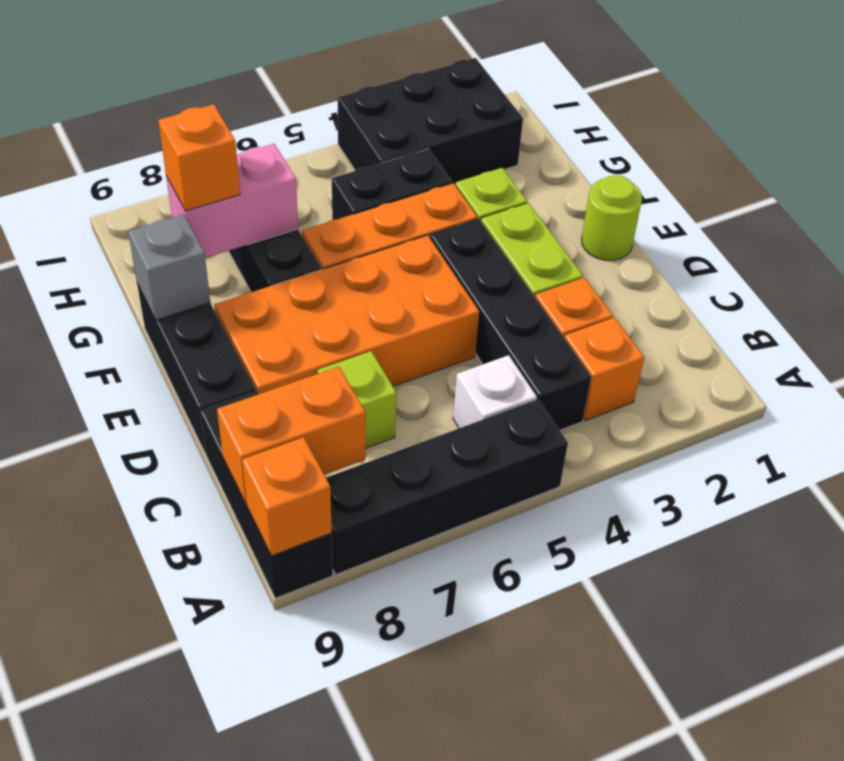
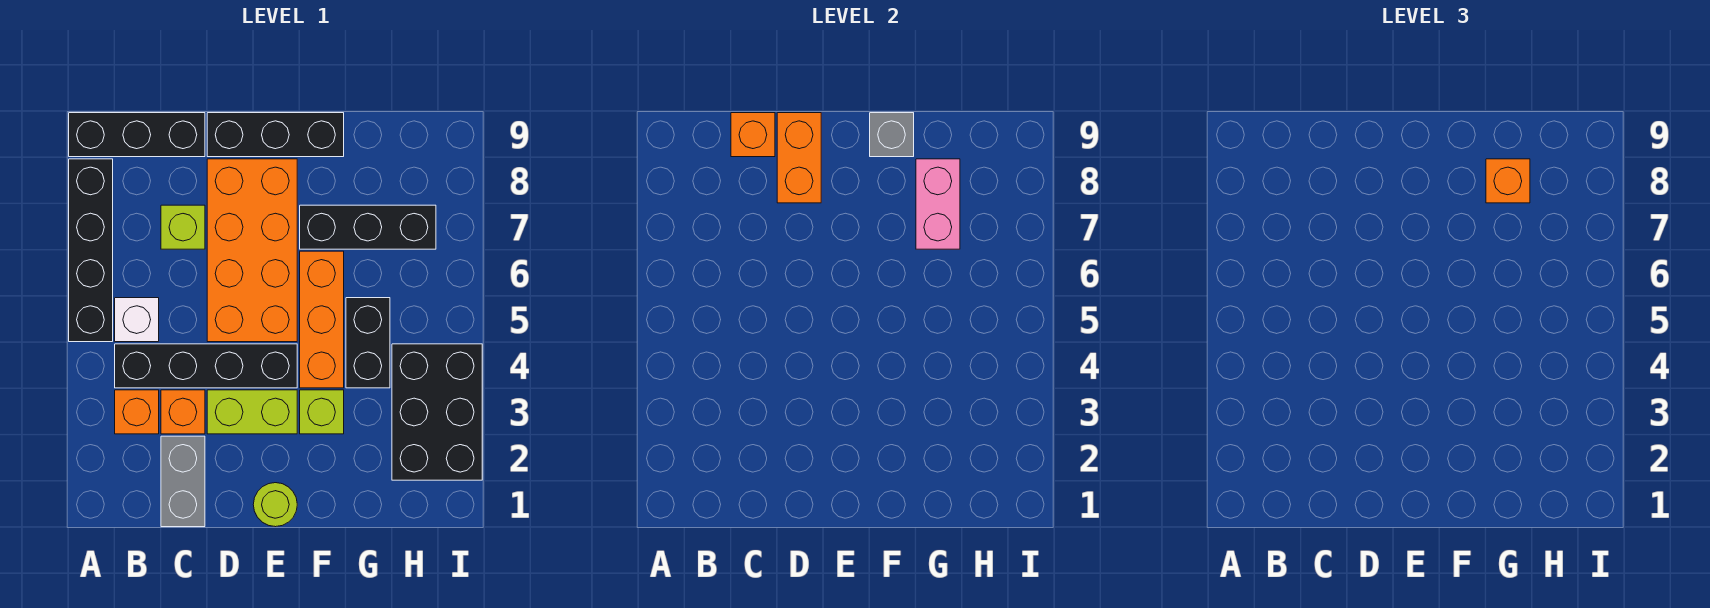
orange 1x1 brick [242,437,332,556] -> orange 1x1 brick moved to [731,113,775,157]
orange 1x2 brick [217,367,366,504] -> orange 1x2 brick moved to [777,113,821,203]
none -> grey 1x2 brick [161,436,205,527]

